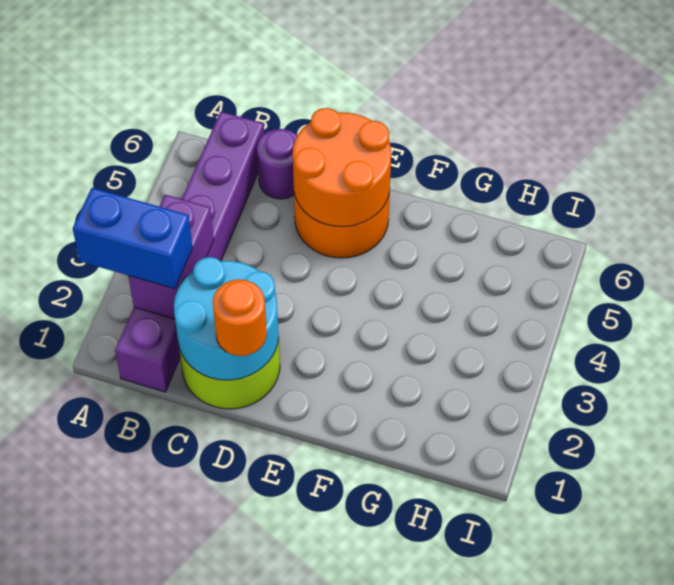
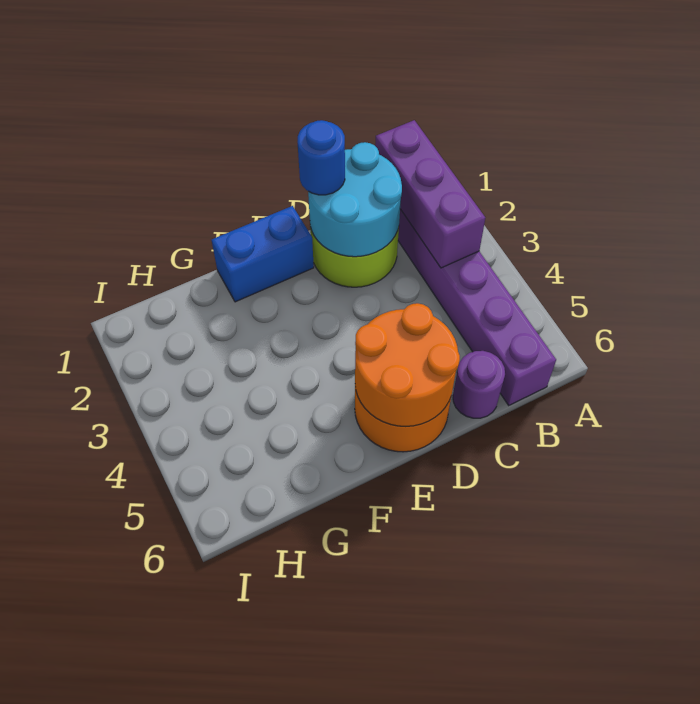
blue 1x2 brick [73,188,193,289] -> blue 1x2 brick moved to [212,206,314,302]
purple 1x2 brick [128,195,214,319] -> purple 1x3 brick [375,120,485,268]
orange 1x1 round brick [213,279,267,356] -> blue 1x1 round brick [298,120,345,195]

